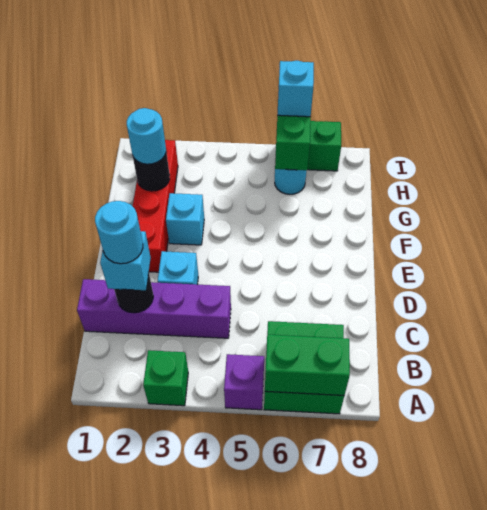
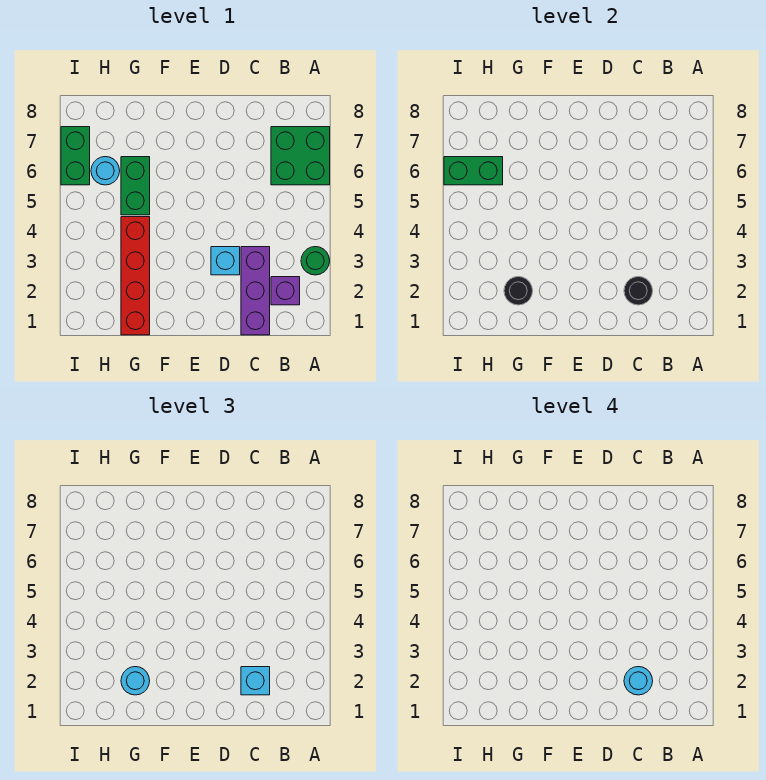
green 1x1 brick [143,350,188,406] -> green 1x1 round brick [301,247,330,275]
purple 1x1 brick [224,354,264,410] -> purple 1x1 brick moved to [271,277,300,305]
green 1x2 brick [265,335,350,396] -> green 1x2 brick moved to [121,157,150,215]
purple 1x4 brick [77,279,231,338] -> purple 1x3 brick [241,247,270,335]
red 1x4 brick [133,140,178,272] -> red 1x4 brick turned to [121,217,150,335]
cyan 1x1 brick [166,193,204,245] -> none
cyan 1x1 brick [277,61,314,117] -> none

